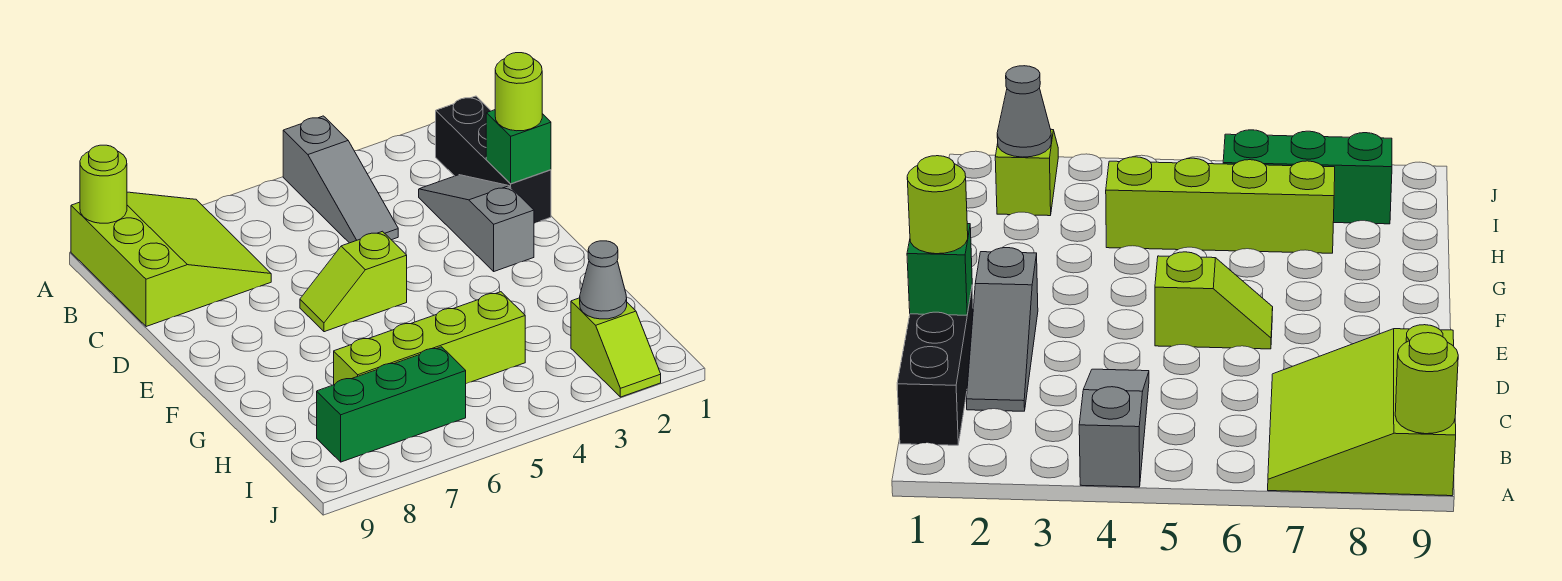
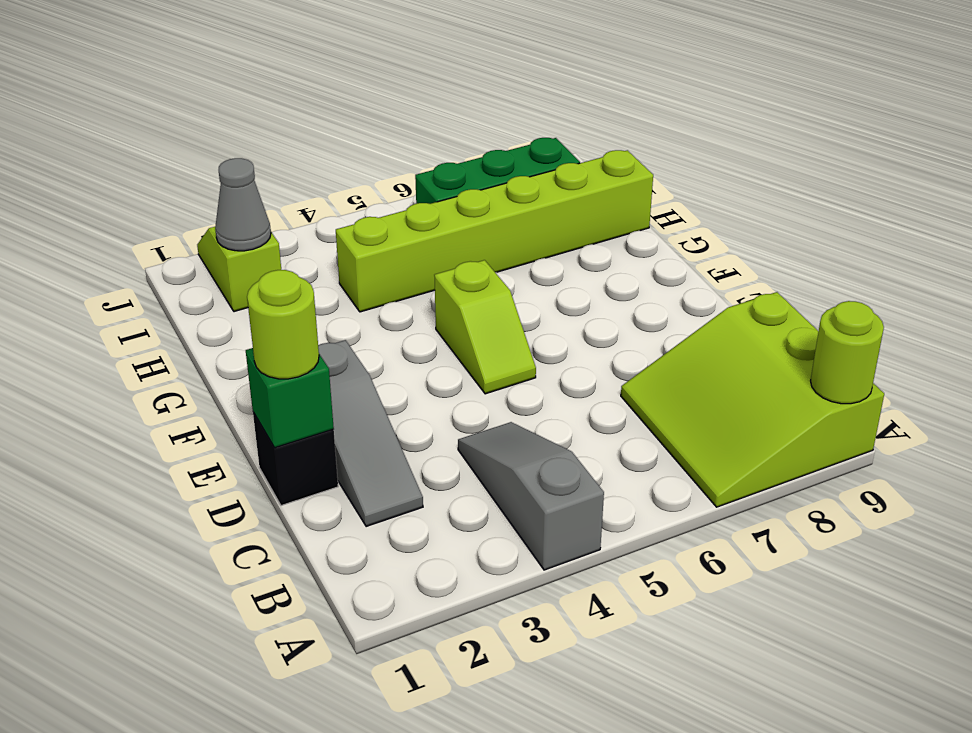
black 1x3 brick [436,96,551,223] -> black 1x1 brick [253,412,338,506]
lime 1x2 slope [300,231,407,332] -> lime 1x2 slope turned to [434,260,536,394]
lime 1x4 brick [334,292,525,385] -> lime 1x6 brick [336,150,653,312]

